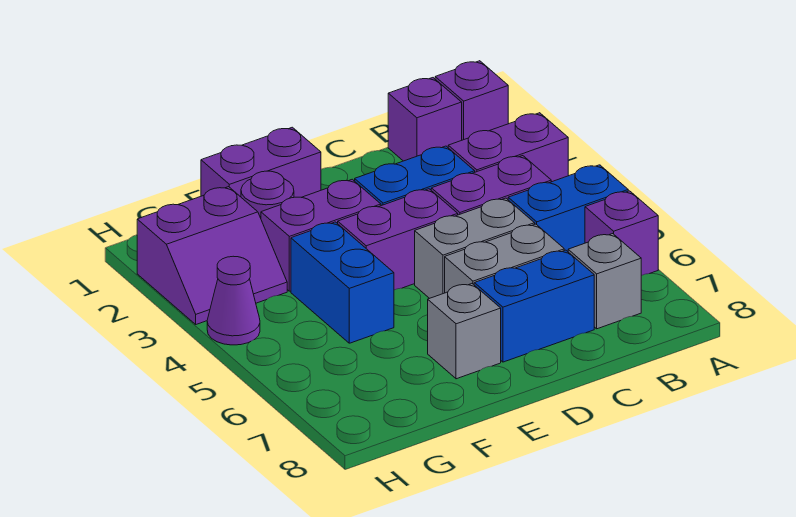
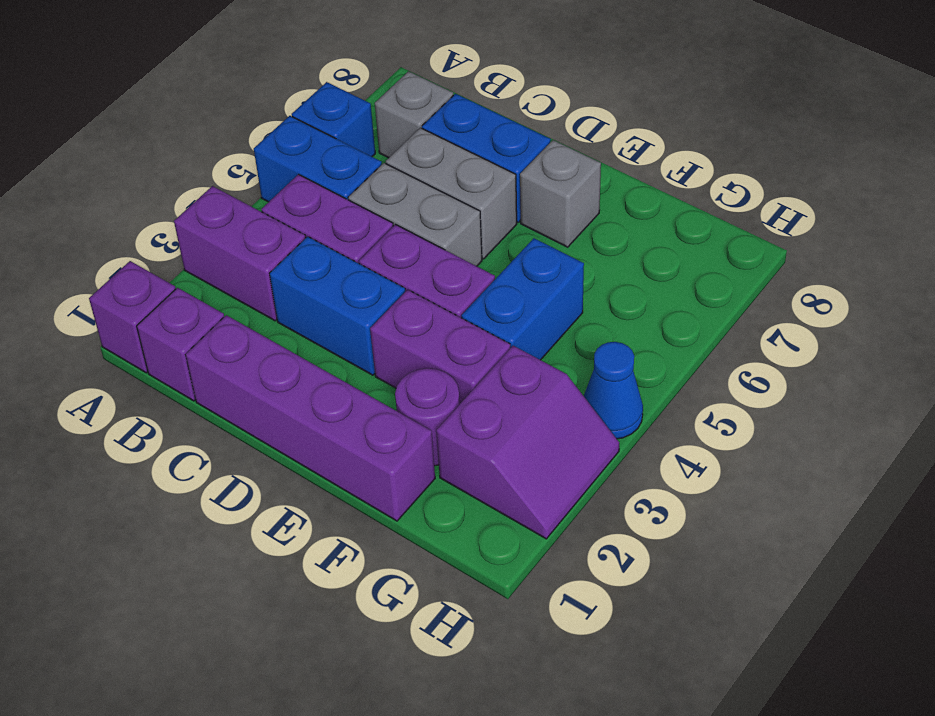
purple 1x1 brick [585,191,658,276] -> blue 1x1 brick [292,82,375,157]
purple 1x2 brick [201,127,321,197] -> purple 1x4 brick [186,315,435,521]
purple 2x2 slope [137,187,287,324] -> purple 2x2 slope turned to [436,346,619,539]
purple 1x1 cone [207,256,260,345] -> blue 1x1 cone [584,342,643,439]

